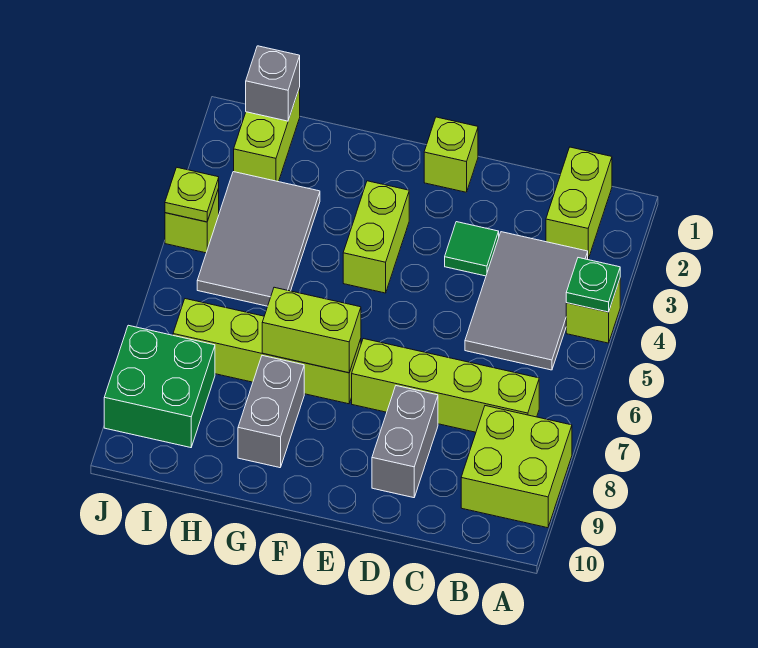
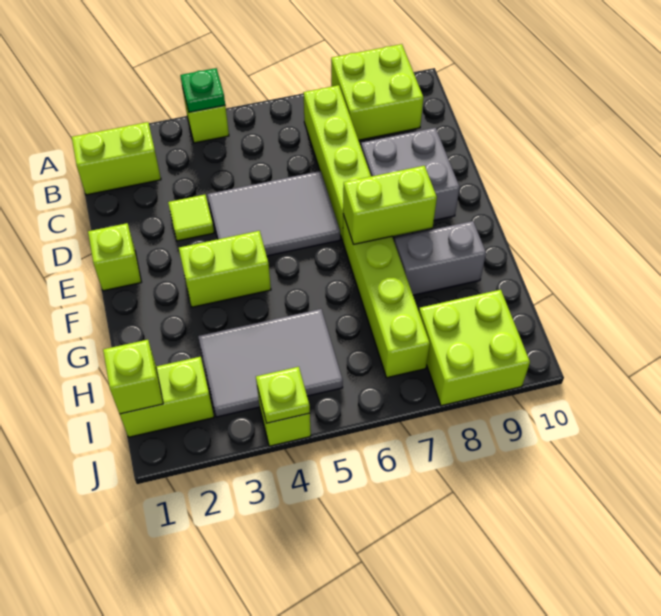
grey 2x3 tile [465,232,588,370] -> grey 2x3 tile moved to [207,171,340,256]
green 1x1 tile [445,222,499,276] -> lime 1x1 tile [168,195,214,241]
grey 1x2 brick [372,386,438,498] -> grey 2x2 brick [361,128,460,220]
lime 1x2 brick [262,287,361,373] -> lime 1x2 brick turned to [343,166,437,245]
grey 1x1 brick [246,46,300,121] -> lime 1x1 brick [103,340,163,414]
green 2x2 brick [104,325,215,448] -> lime 2x2 brick [419,290,530,406]

